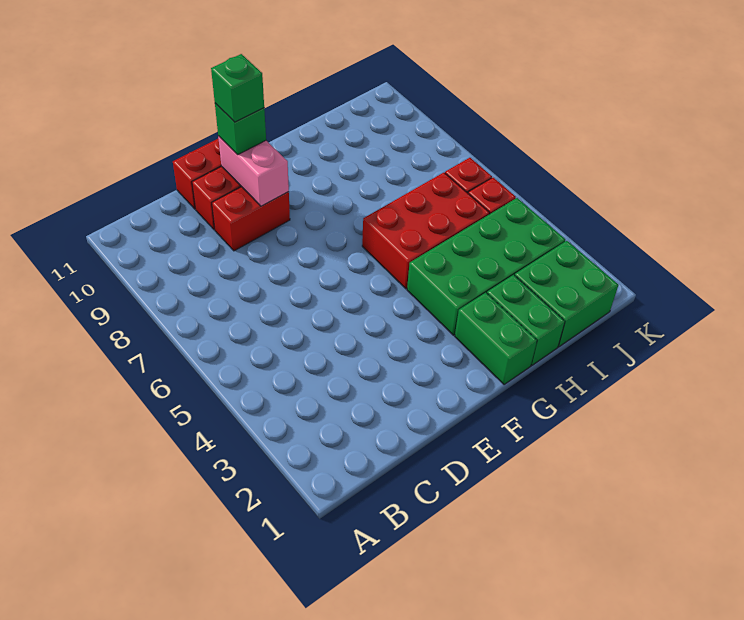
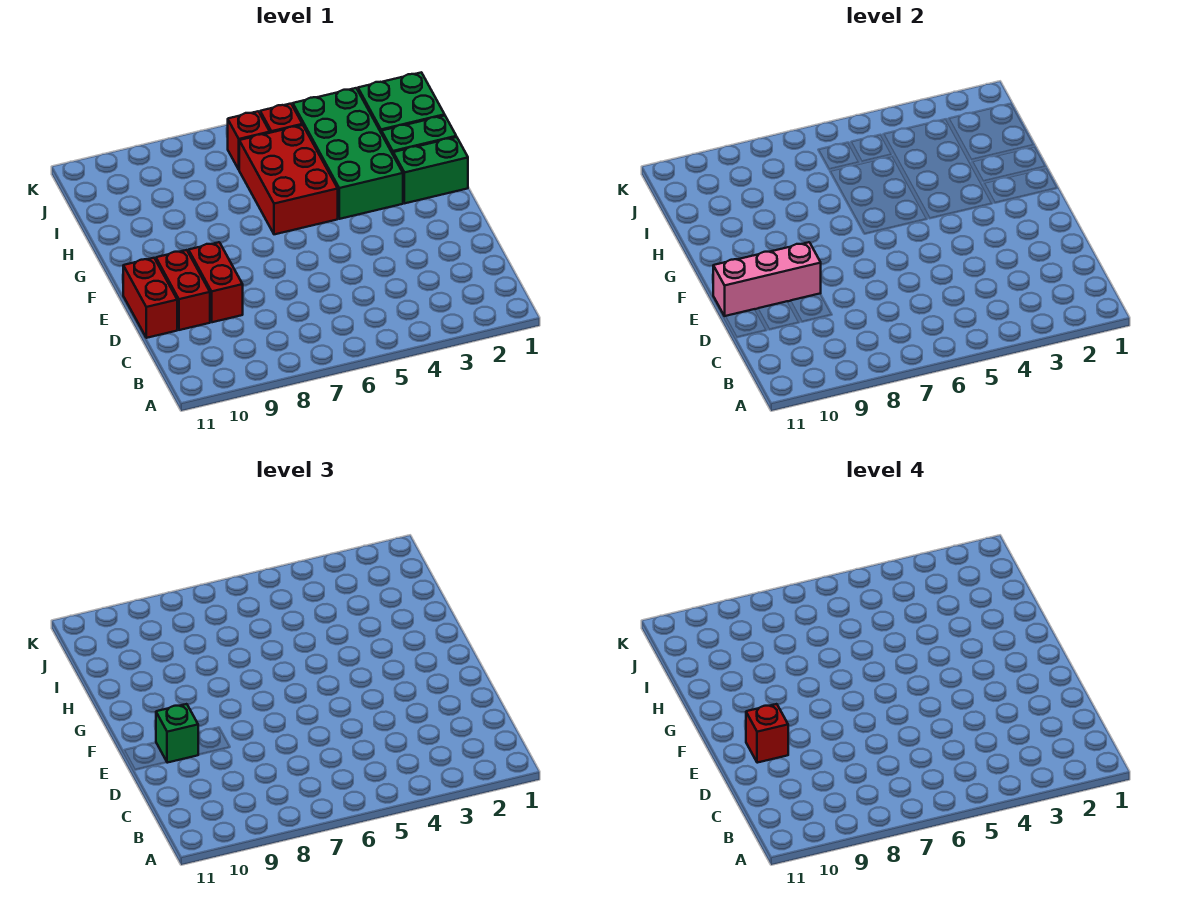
pink 1x2 brick [218,136,289,206] -> pink 1x3 brick [713,242,821,316]
green 1x1 brick [211,54,264,122] -> red 1x1 brick [746,704,788,763]

